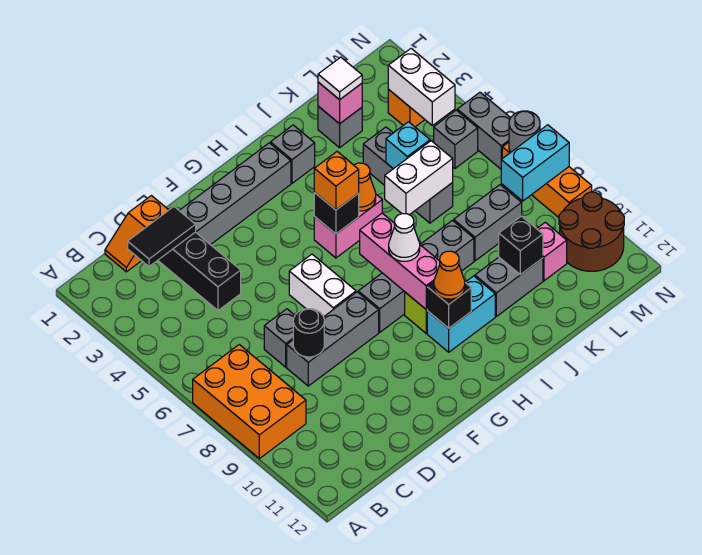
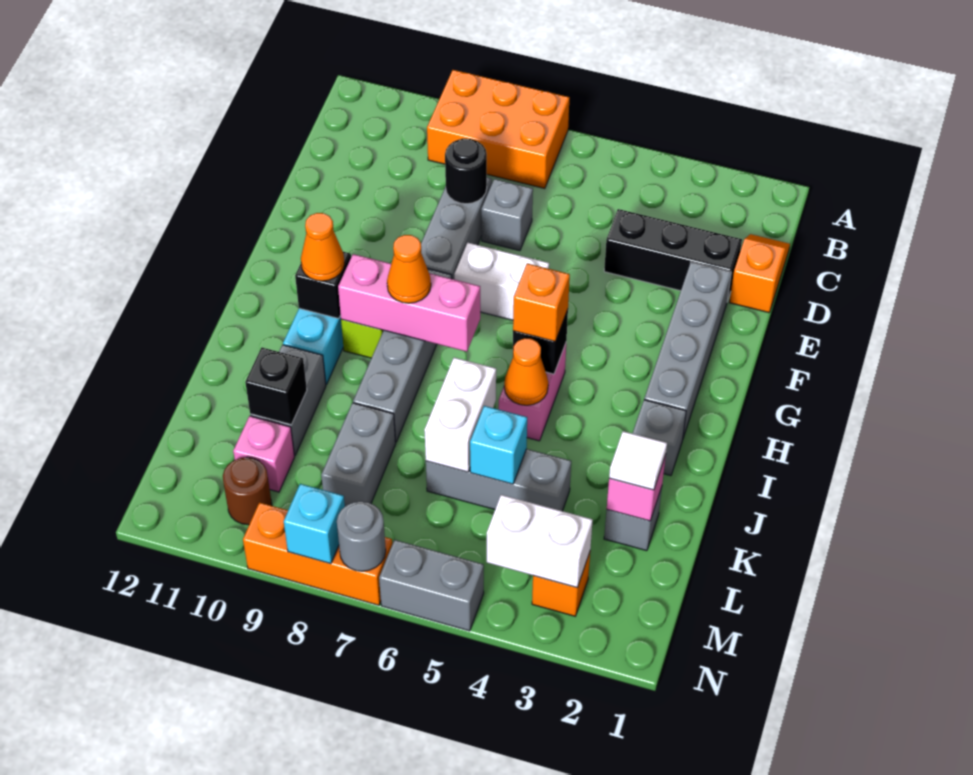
black 1x2 tile [128,207,196,267] -> none
white 1x1 cone [389,214,420,261] -> orange 1x1 cone [387,235,431,303]
grey 1x1 brick [434,110,478,168] -> none
cyan 1x2 brick [501,125,569,201] -> cyan 1x1 brick [284,484,345,564]
brown 2x2 round brick [559,192,624,271] -> brown 1x1 round brick [223,457,272,525]

